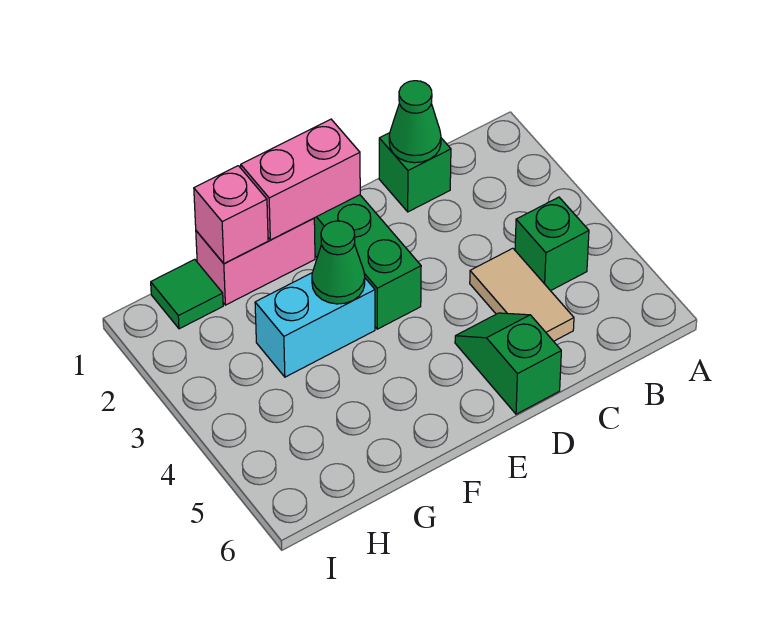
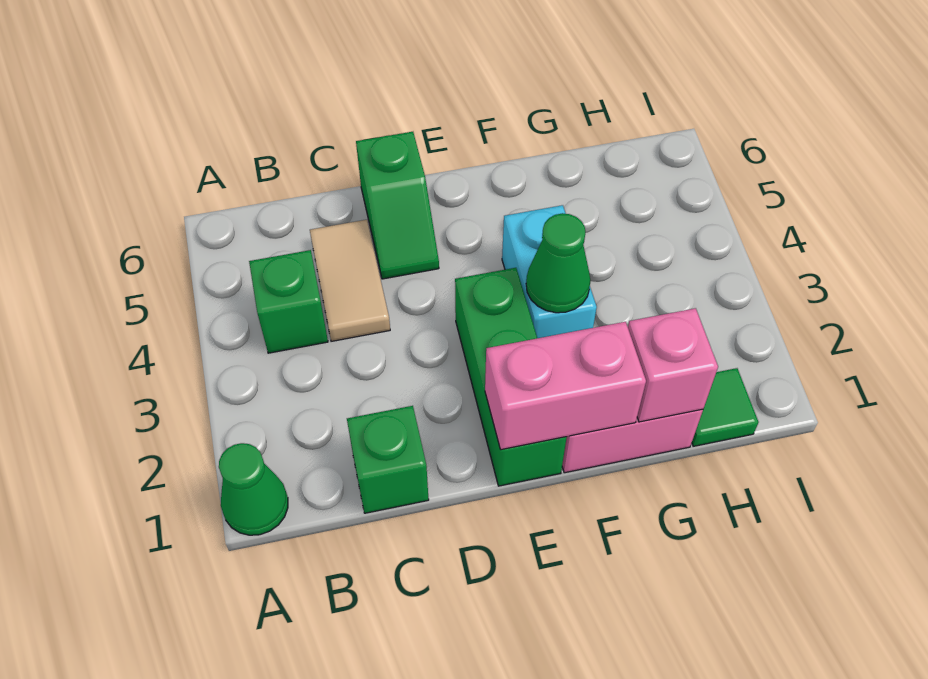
green 1x1 cone [389,81,441,163] -> green 1x1 cone moved to [219,443,288,535]
cyan 1x2 brick [255,273,375,377] -> cyan 1x2 brick turned to [502,205,597,338]

